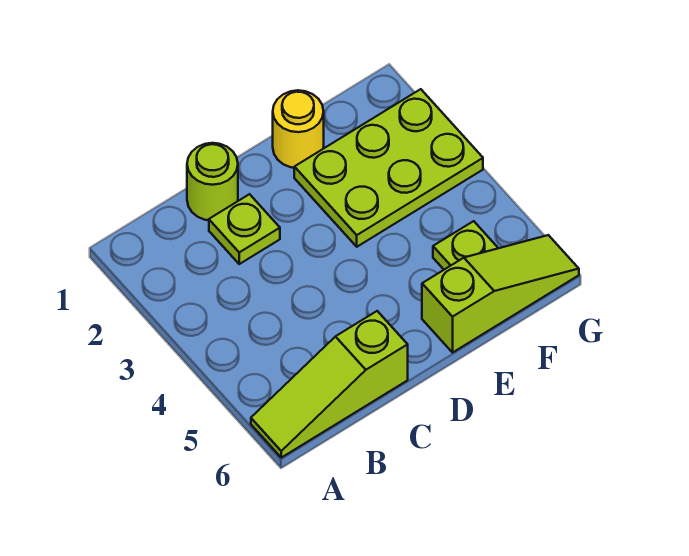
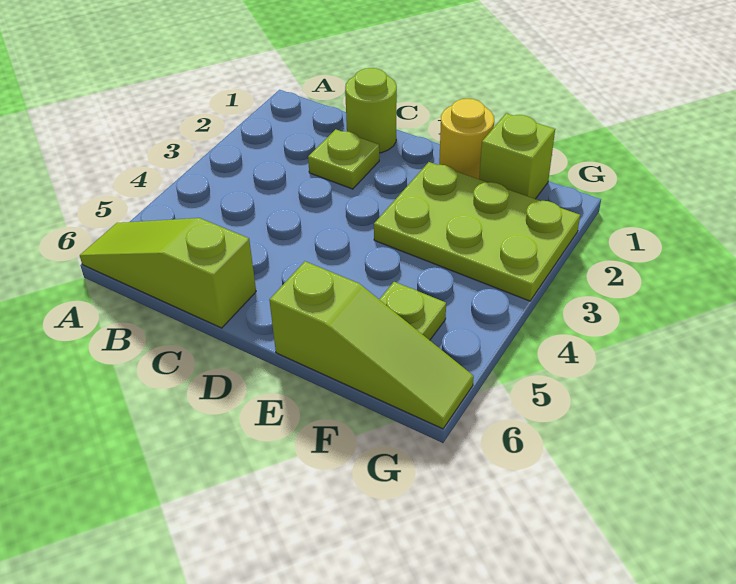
none -> lime 1x1 brick [479,113,555,199]

